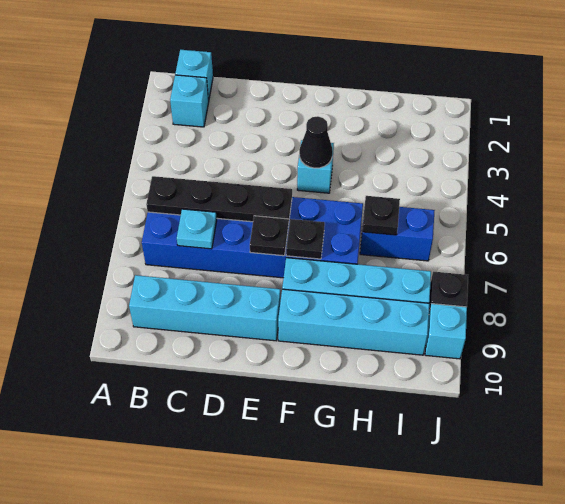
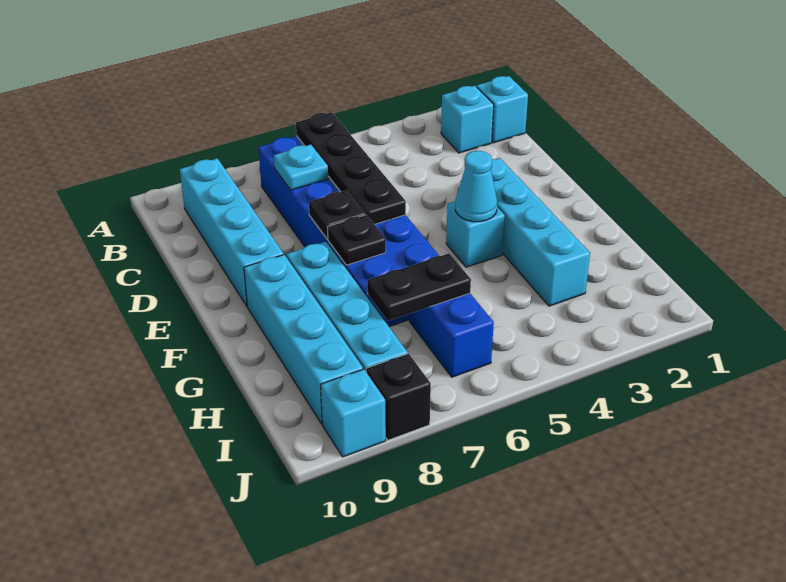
none -> cyan 1x4 brick [491,158,590,306]
black 1x1 cone [299,116,333,168] -> cyan 1x1 cone [455,151,497,222]
black 1x1 plate [362,196,400,235] -> black 1x2 plate [367,253,471,321]

